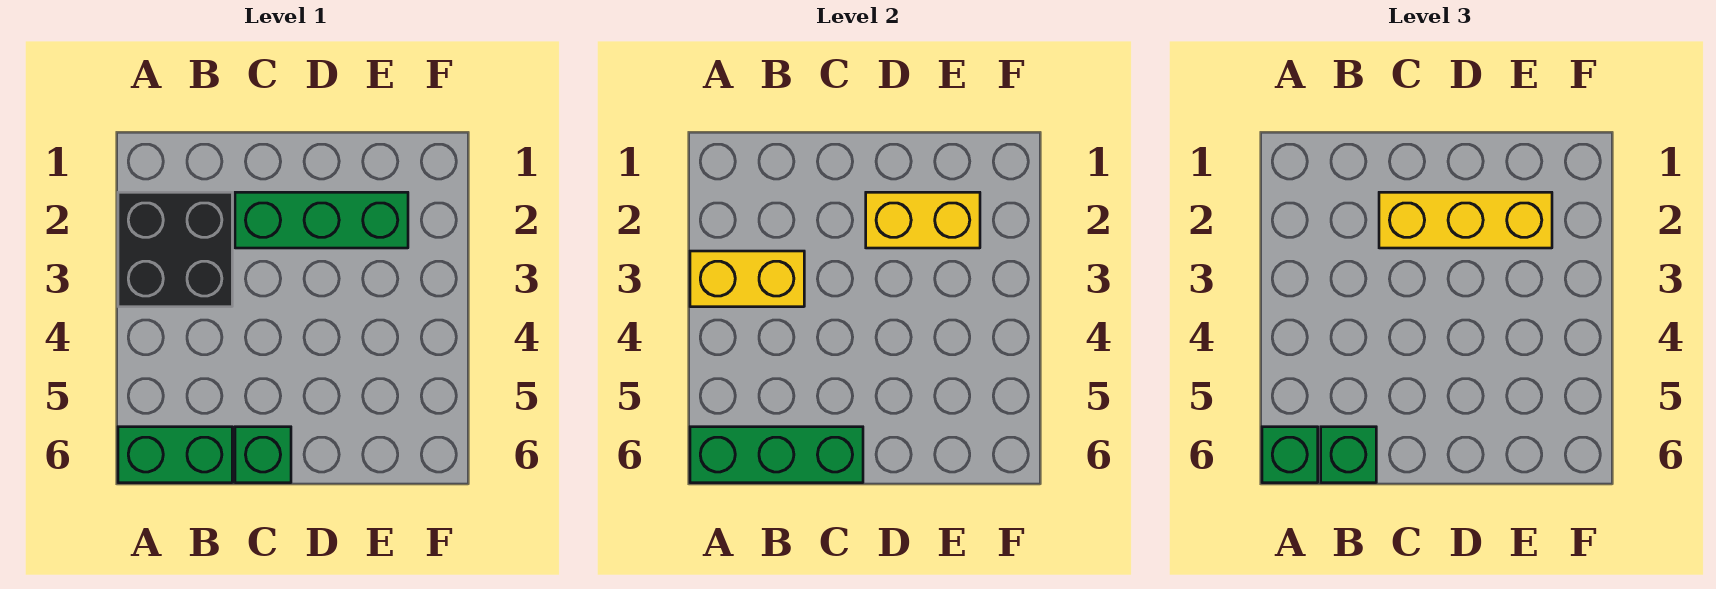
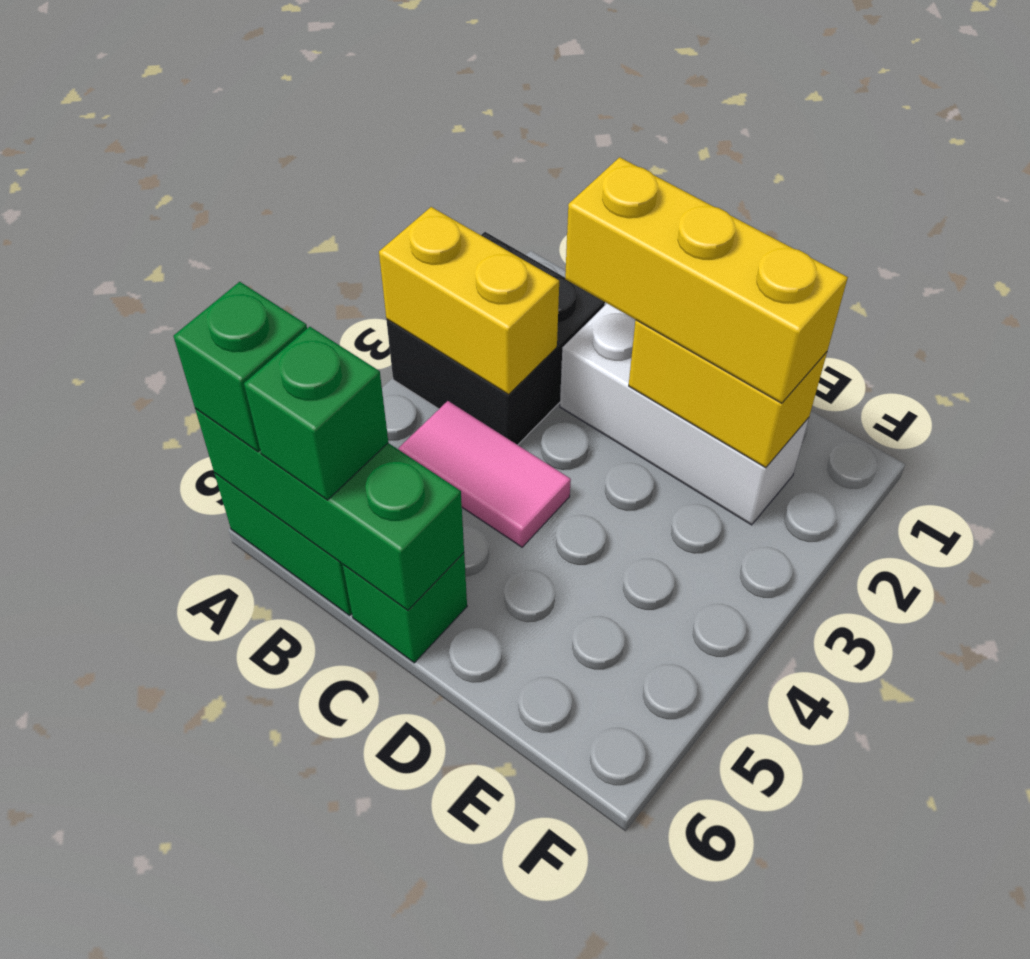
none -> pink 1x2 tile [398,401,571,547]
green 1x3 brick [235,192,408,248] -> white 1x3 brick [560,303,809,525]

